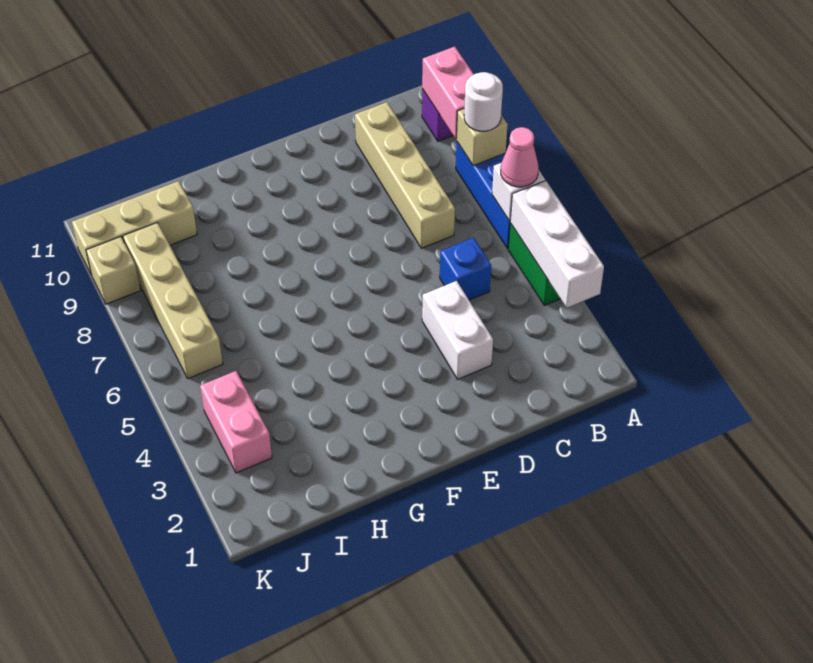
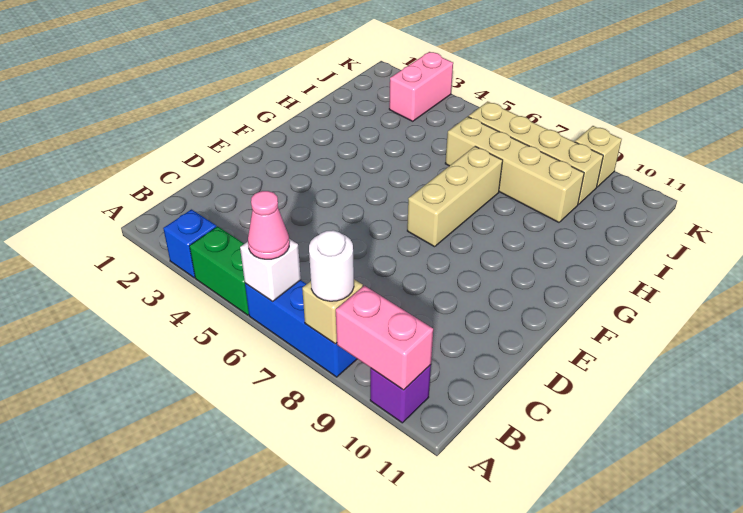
white 1x3 brick [510,181,604,308] -> none
blue 1x1 brick [440,238,491,300] -> blue 1x1 brick moved to [163,209,216,278]
tan 1x4 brick [355,102,455,248] -> tan 1x4 brick moved to [445,117,584,222]
white 1x2 brick [422,281,493,379] -> none
tan 1x3 brick [72,181,197,275] -> tan 1x3 brick moved to [407,146,503,247]
pink 1x2 brick [200,371,272,473] -> pink 1x2 brick turned to [389,52,453,121]

